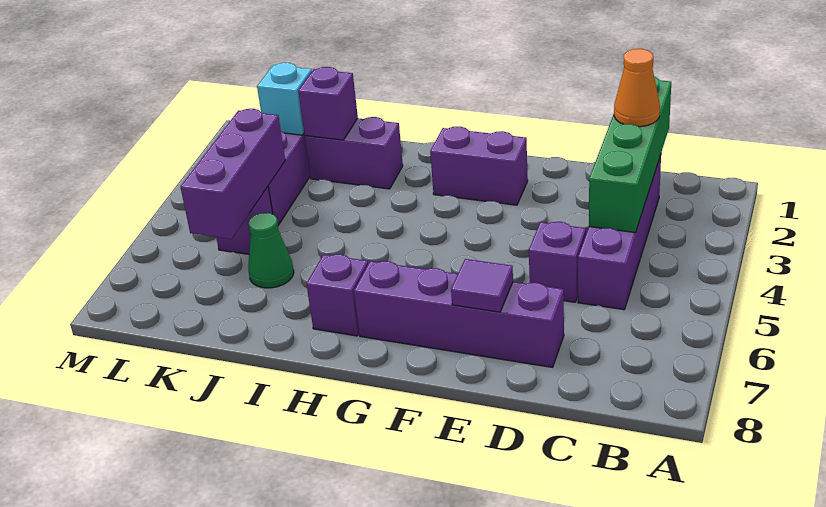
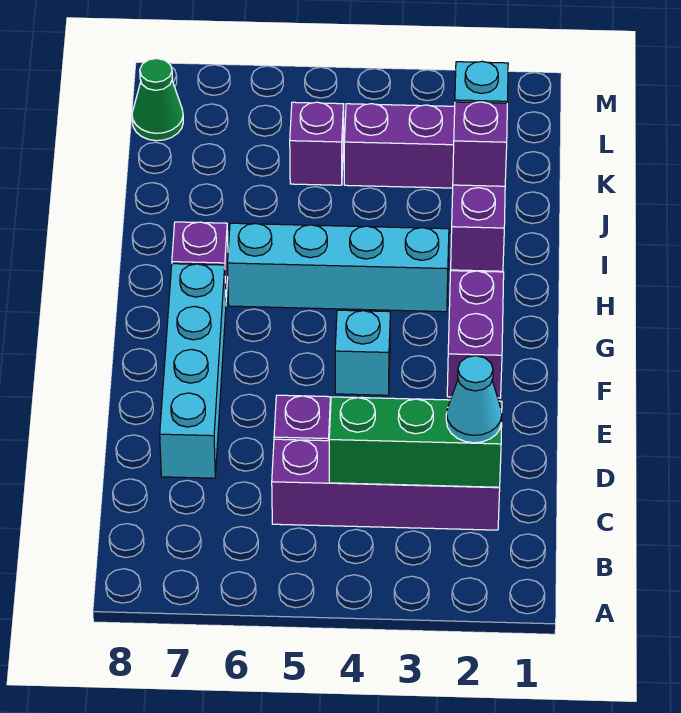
green 1x4 brick [589,76,671,233] -> green 1x3 brick [329,397,502,487]
orange 1x1 cone [614,49,660,127] -> cyan 1x1 cone [446,356,502,443]
purple 1x4 brick [354,261,564,367] -> cyan 1x4 brick [160,264,226,478]
purple 1x1 tile [451,259,513,312] -> none
none -> cyan 1x1 brick [335,310,390,395]
none -> cyan 1x4 brick [228,223,449,312]
green 1x1 cone [248,213,294,288] -> green 1x1 cone moved to [132,59,183,141]
purple 1x3 brick [180,109,285,239] -> none

